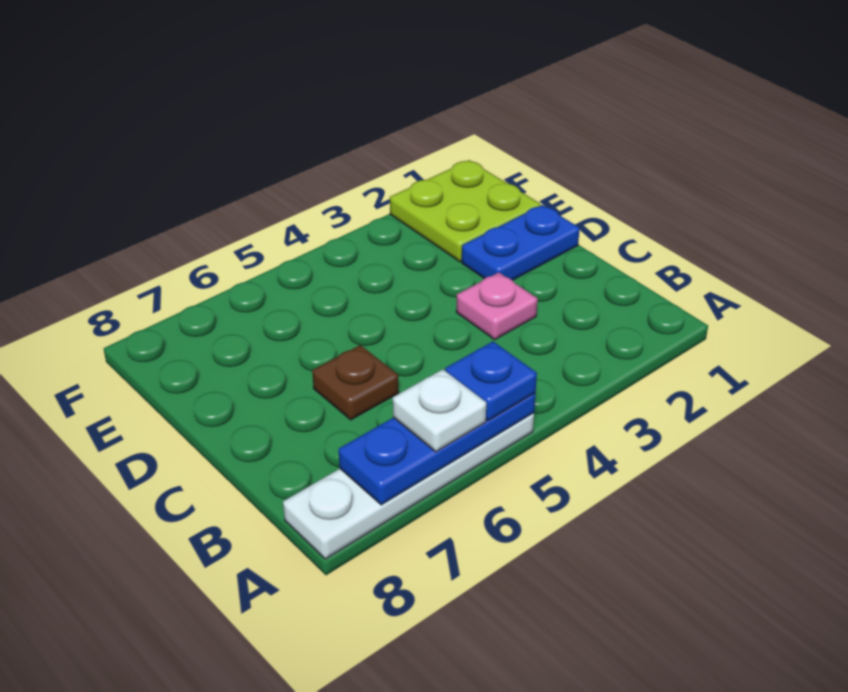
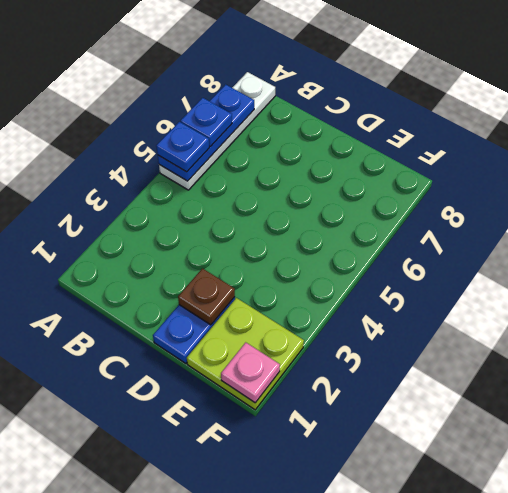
white 1x1 plate [393,369,486,452] -> blue 1x1 plate [181,98,232,147]
pink 1x1 plate [456,272,538,340] -> pink 1x1 plate moved to [221,343,280,403]
brown 1x1 plate [312,345,399,420] -> brown 1x1 plate moved to [178,269,235,325]

